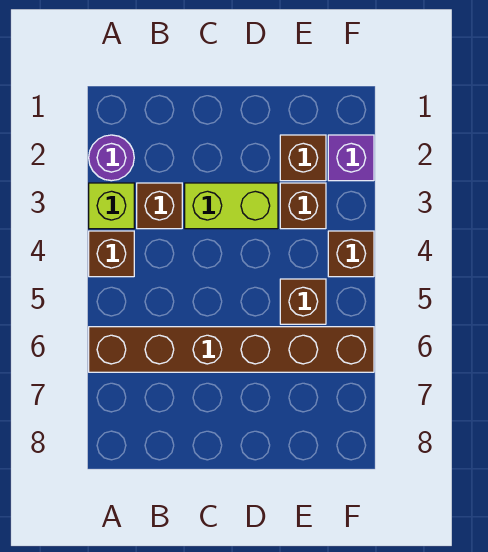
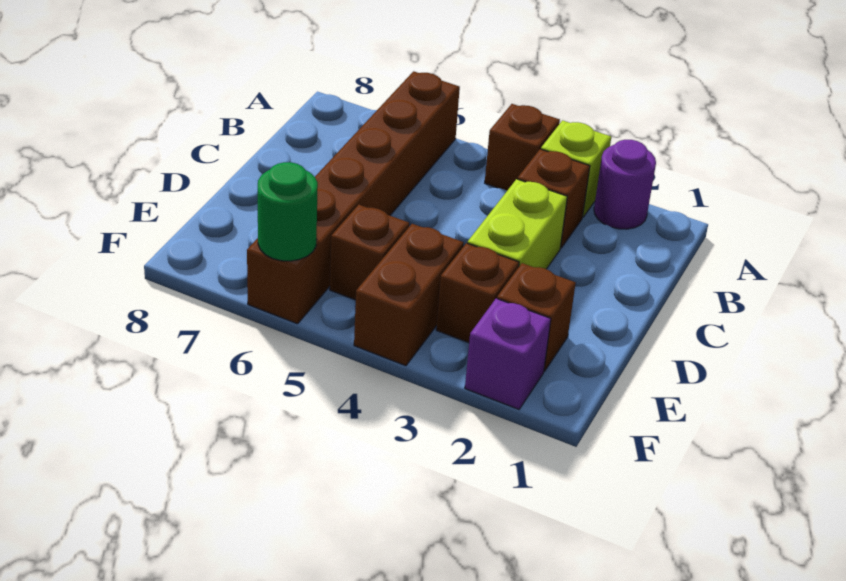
brown 1x1 brick [328,231,374,277] -> brown 1x2 brick [354,224,464,366]
none -> green 1x1 round brick [258,162,318,261]

